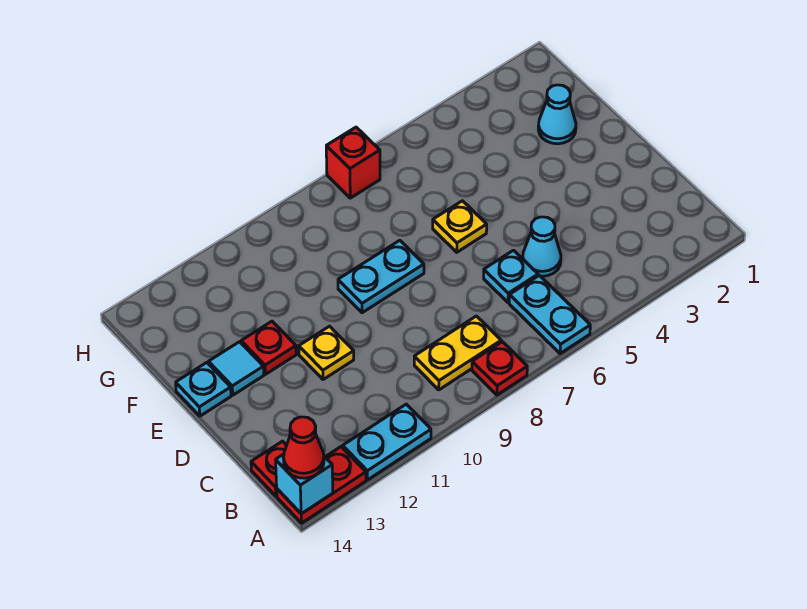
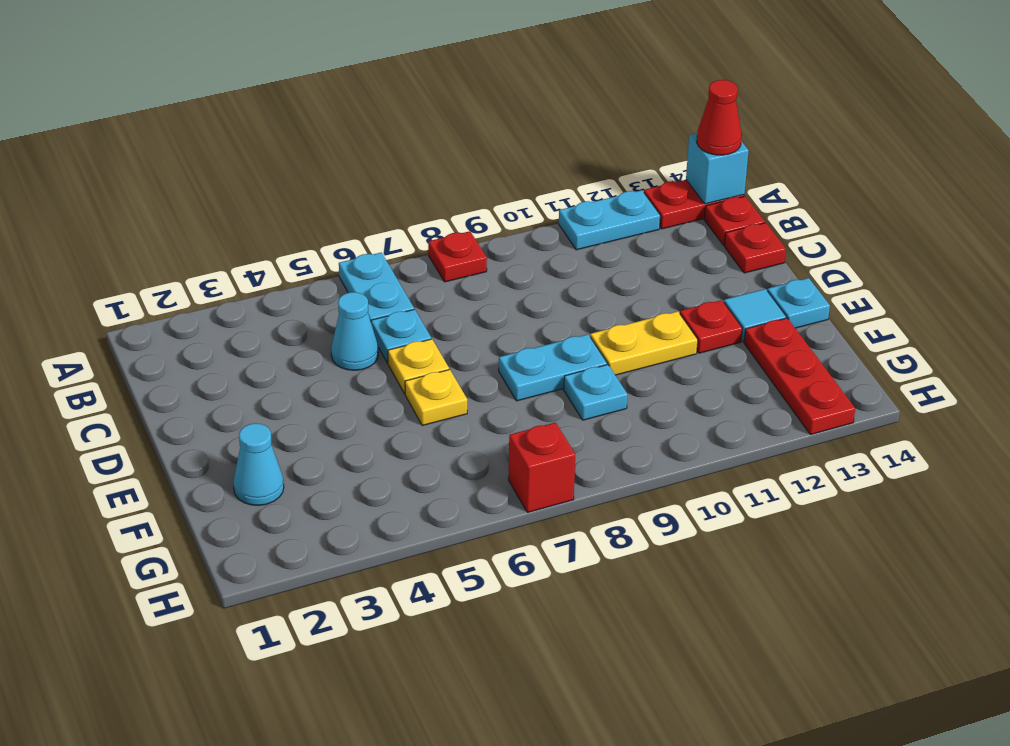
yellow 1x2 plate [414,316,501,390] -> yellow 1x2 plate moved to [590,311,698,375]
none -> red 1x1 plate [725,223,786,273]
yellow 1x1 plate [299,326,354,380] -> yellow 1x1 plate moved to [388,339,449,394]
none -> cyan 1x1 plate [564,365,628,420]
none -> red 1x3 plate [744,318,855,435]

